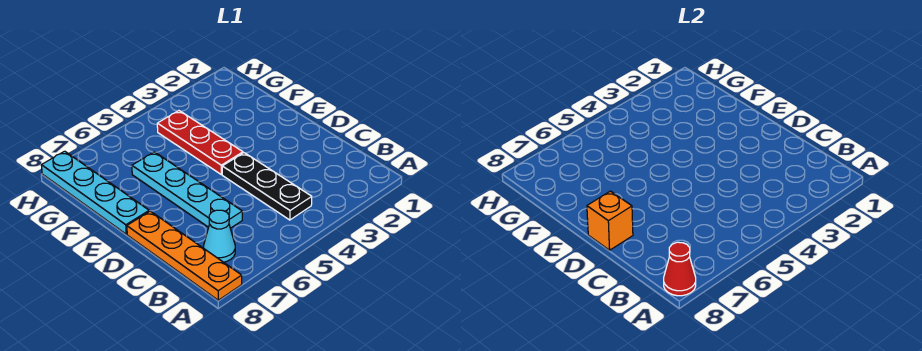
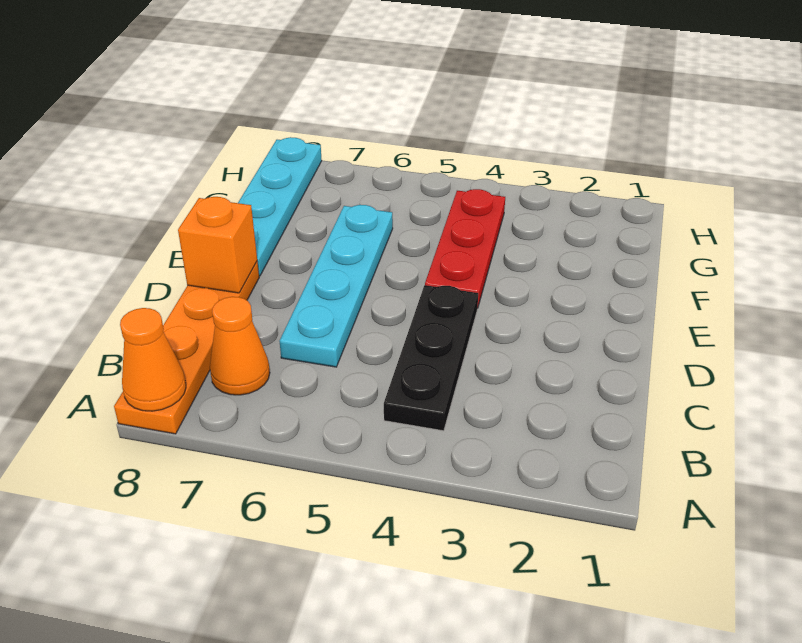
red 1x1 cone [664,242,696,296] -> orange 1x1 cone [120,308,186,411]
cyan 1x1 cone [204,210,235,262] -> orange 1x1 cone [210,297,270,395]

